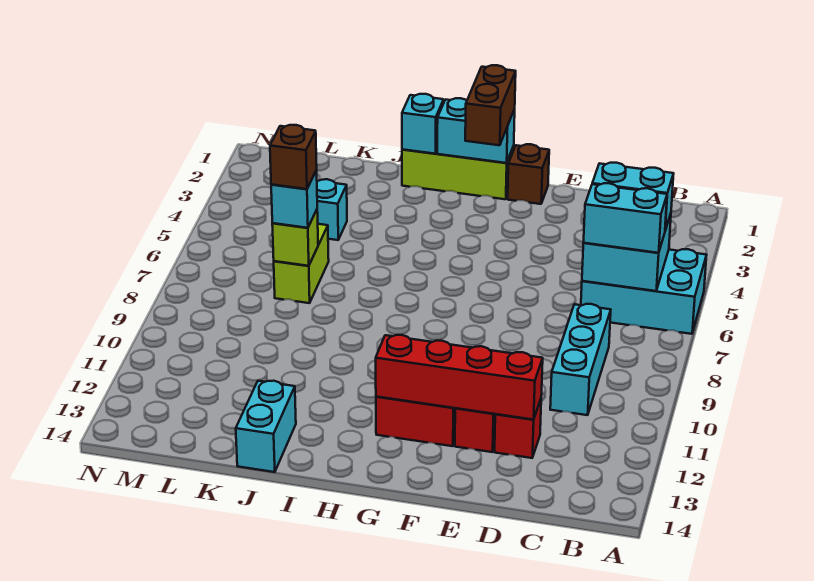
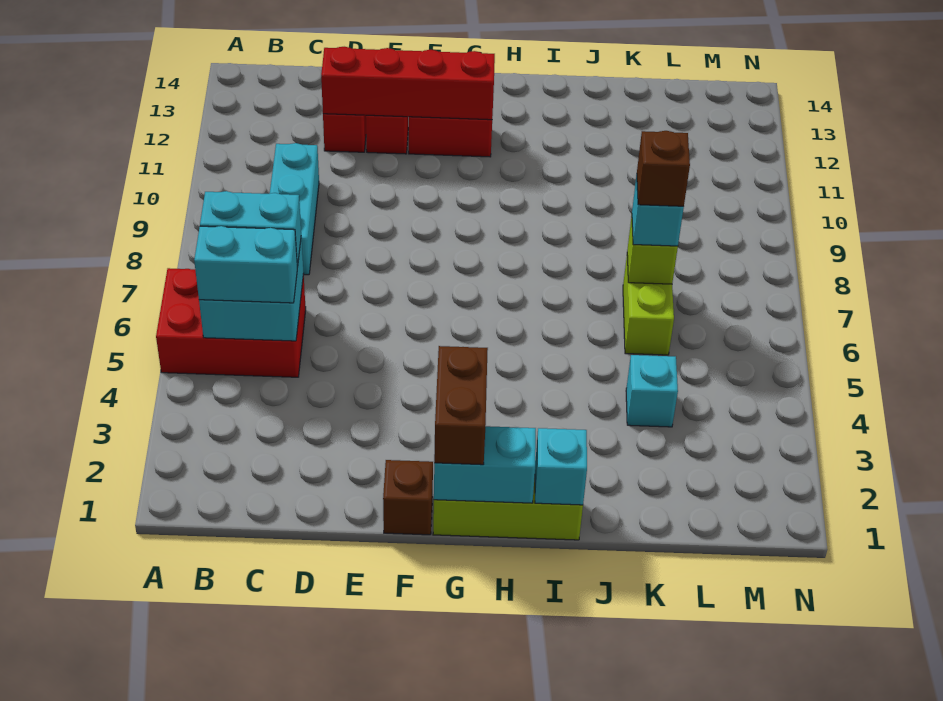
cyan 2x3 brick [581,249,706,334] -> red 2x3 brick [156,268,306,377]
cyan 1x2 brick [236,381,296,472] -> none

